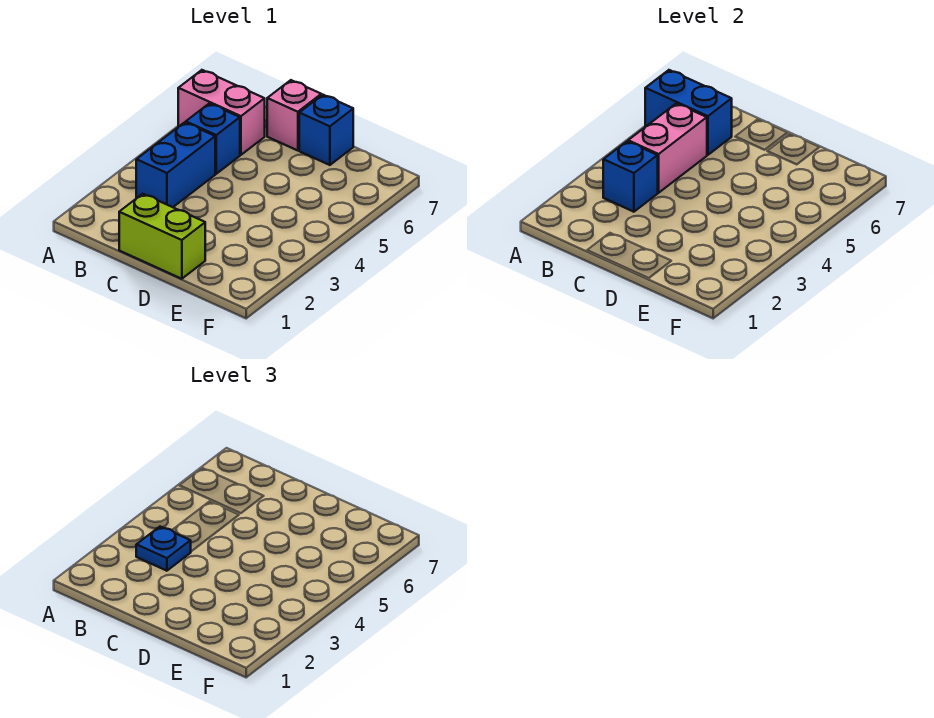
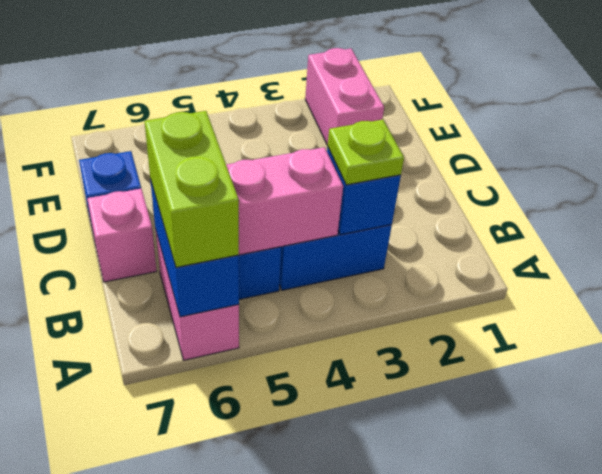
blue 1x1 plate [136,527,191,571] -> lime 1x1 plate [328,120,404,185]
lime 1x2 brick [119,194,205,279] -> lime 1x2 brick moved to [145,111,239,267]
none -> pink 1x2 brick [305,48,384,145]

